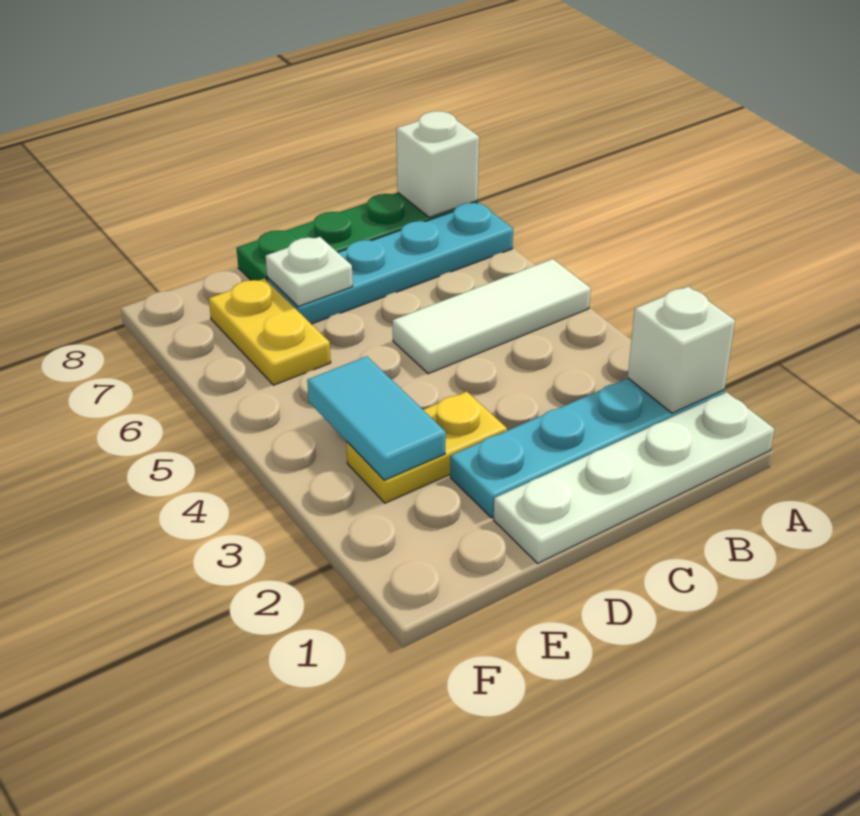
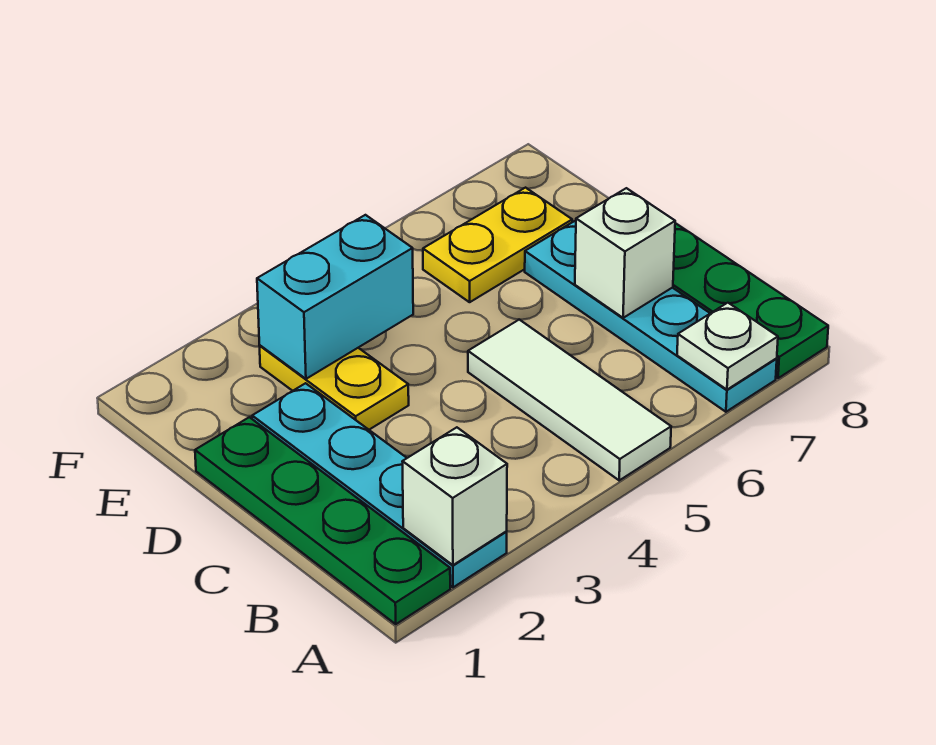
white 1x4 plate [494,392,774,564] -> green 1x4 plate [195,417,450,624]
white 1x1 brick [396,111,479,217] -> white 1x1 brick moved to [575,188,675,318]
white 1x1 plate [266,237,353,307] -> white 1x1 plate moved to [677,303,778,390]
cyan 1x2 tile [307,356,446,480] -> cyan 1x2 brick [257,215,413,379]

